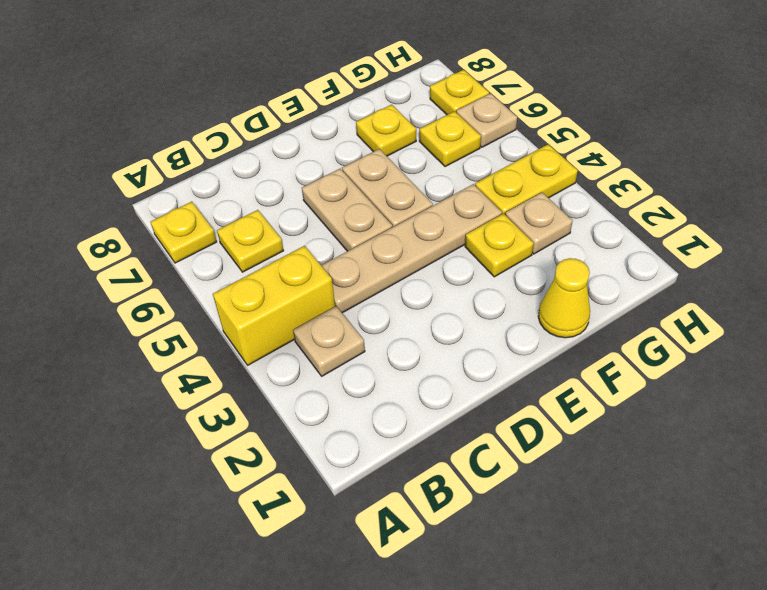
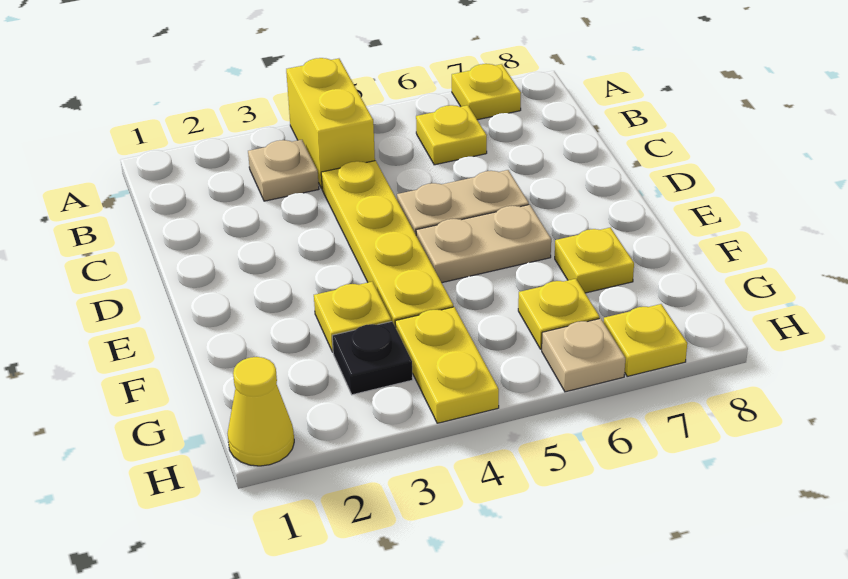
tan 1x4 plate [321,184,502,313] -> yellow 1x4 plate [321,161,453,327]
yellow 1x1 cone [538,258,590,338] -> yellow 1x1 cone moved to [227,357,294,466]
tan 1x1 plate [505,192,572,254] -> black 1x1 plate [332,321,413,395]

